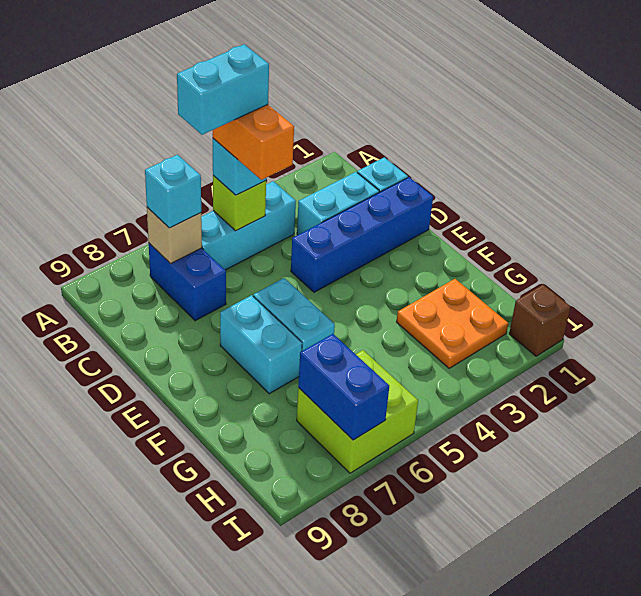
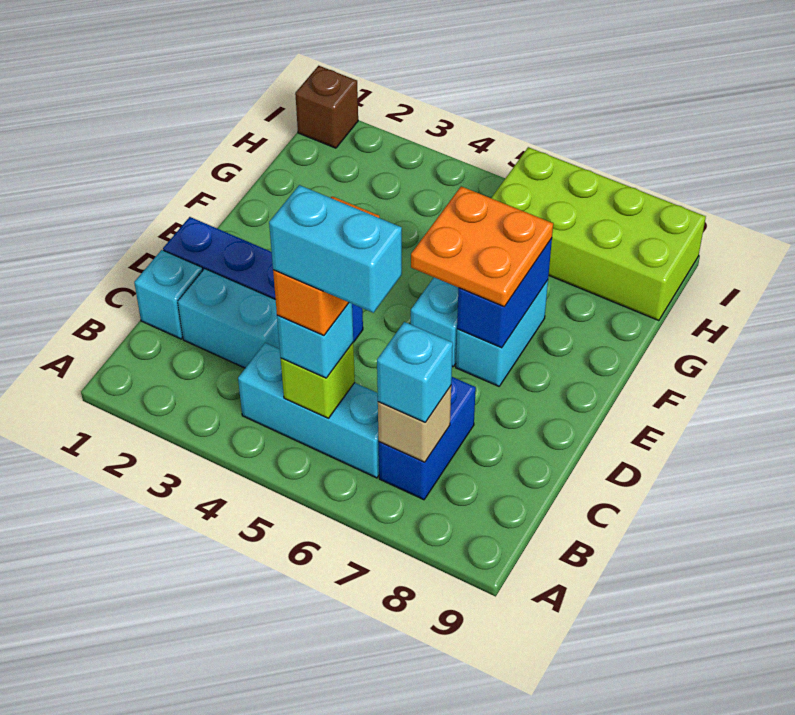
orange 2x2 plate [397,279,508,368] -> orange 2x2 plate moved to [411,186,553,307]
lime 2x2 brick [297,350,418,473] -> lime 2x4 brick [492,147,706,321]
blue 1x2 brick [298,334,389,440] -> blue 1x2 brick moved to [457,238,552,348]

